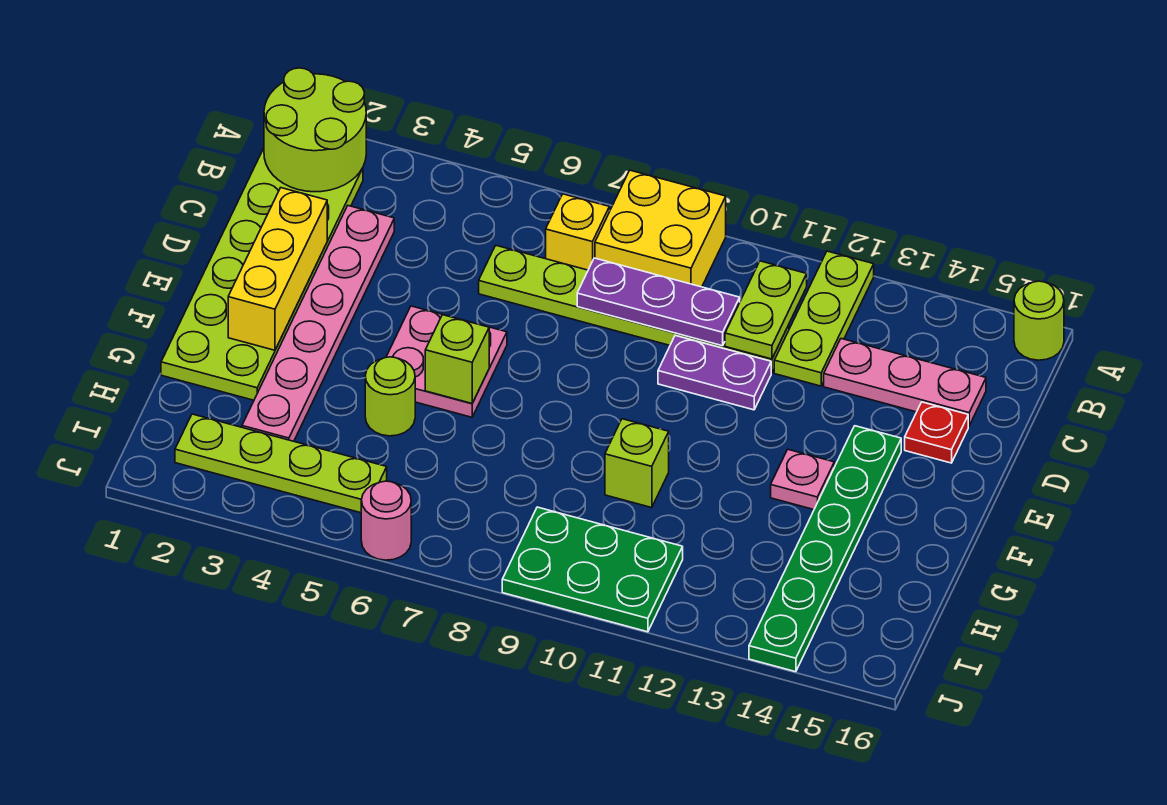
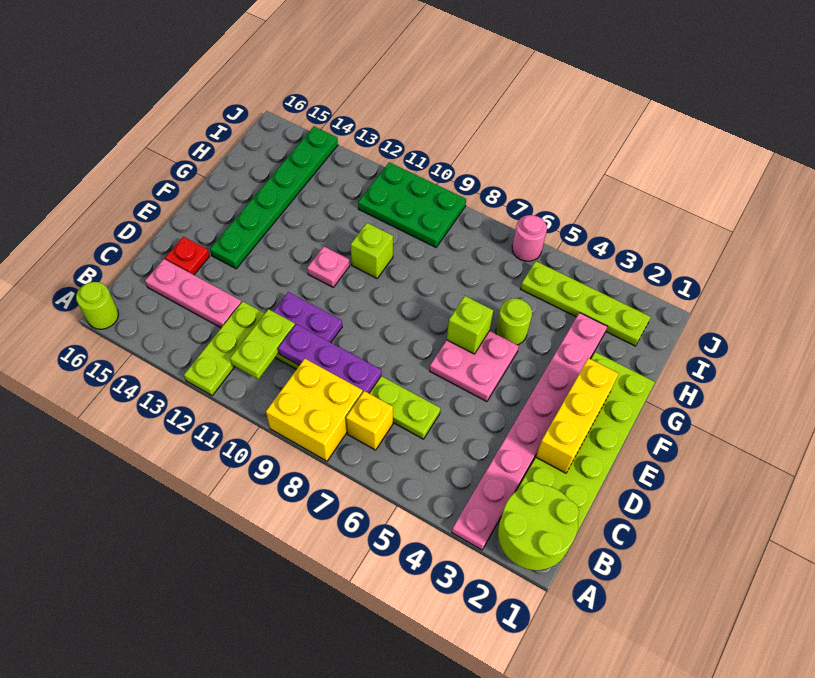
pink 1x6 plate [242,206,394,441] -> pink 1x8 plate [452,313,607,550]
pink 1x1 plate [771,449,834,510] -> pink 1x1 plate moved to [307,247,350,287]

